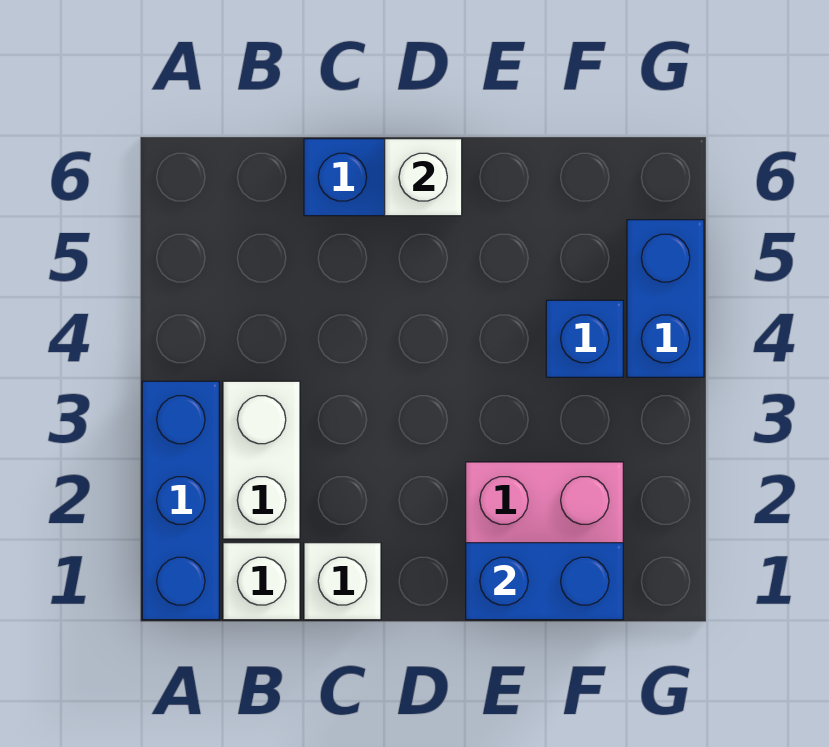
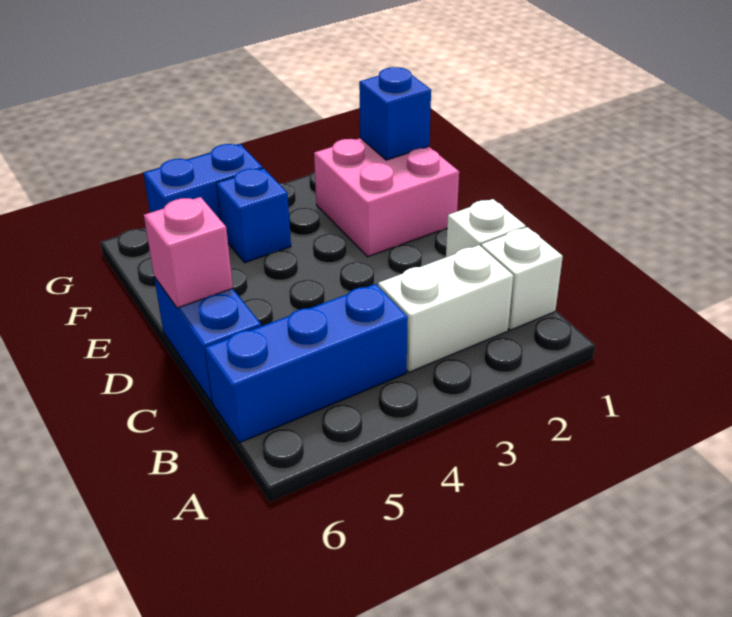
blue 1x3 brick [142,381,219,620] -> blue 1x3 brick moved to [205,284,408,443]
white 1x1 brick [385,139,462,216] -> pink 1x1 brick [144,197,233,308]
blue 1x2 brick [466,543,623,620] -> blue 1x1 brick [359,67,431,160]

